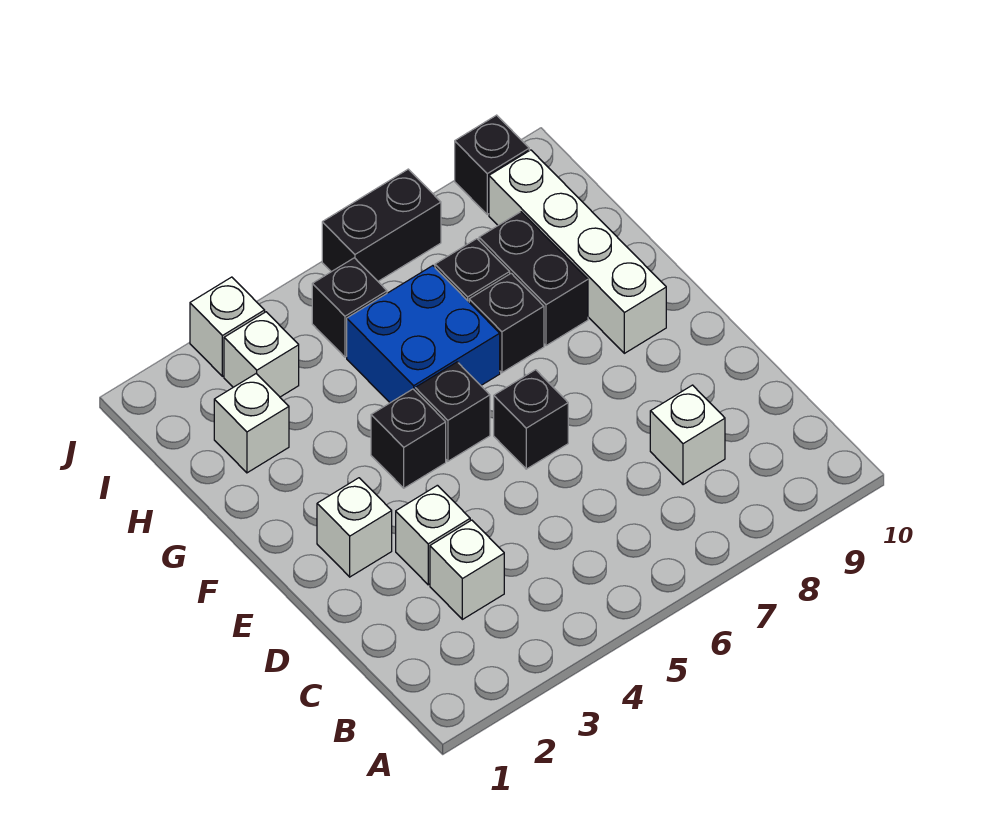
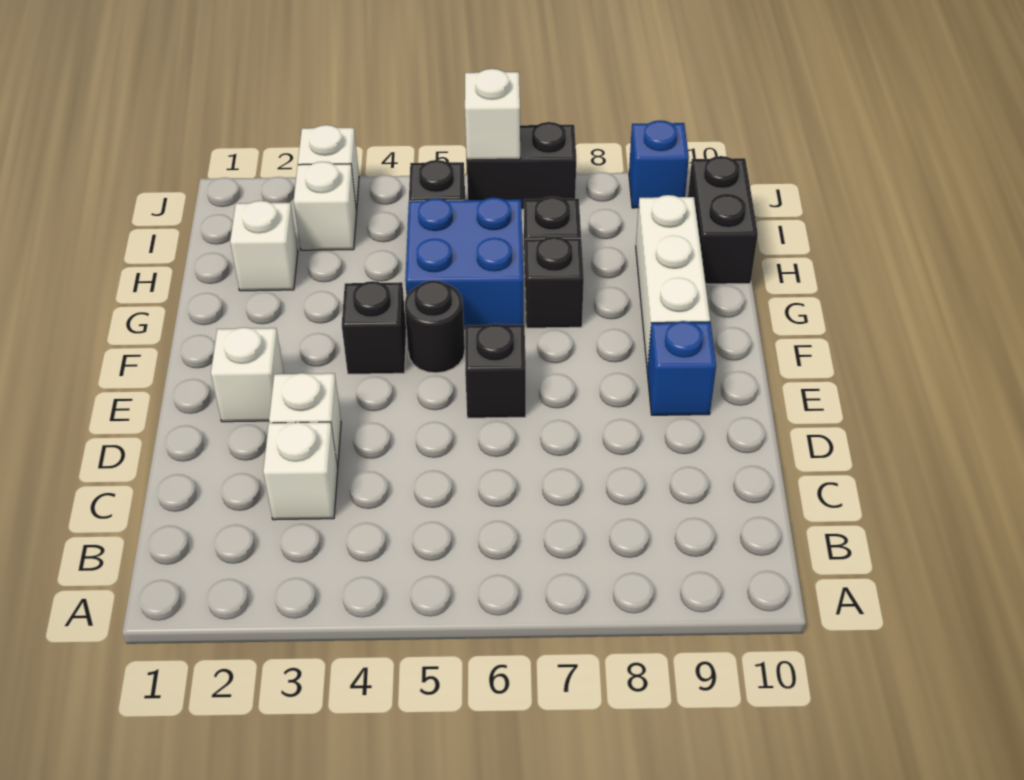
white 1x1 brick [650,385,725,485] -> white 1x1 brick moved to [465,69,520,160]
none -> blue 1x1 brick [647,321,716,415]
black 1x1 brick [415,362,490,461] -> black 1x1 round brick [404,280,465,373]
white 1x4 brick [489,150,666,353] -> white 1x3 brick [636,195,710,370]
black 1x2 brick [479,212,588,346] -> black 1x2 brick moved to [688,156,758,284]
black 1x1 brick [455,115,529,214] -> blue 1x1 brick [629,120,689,208]

